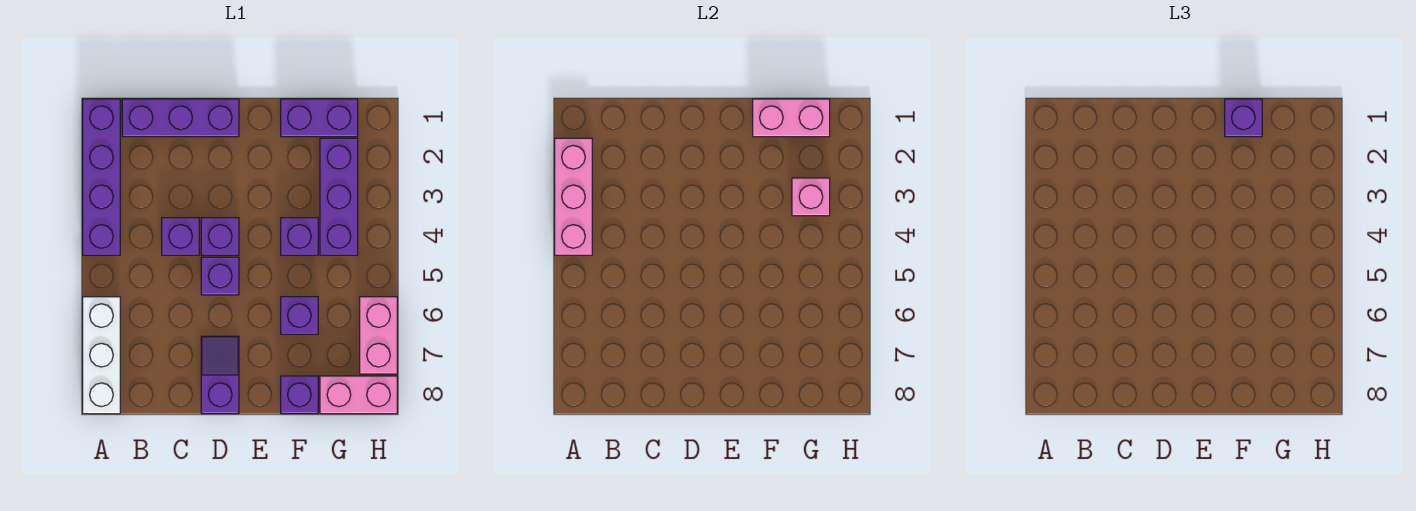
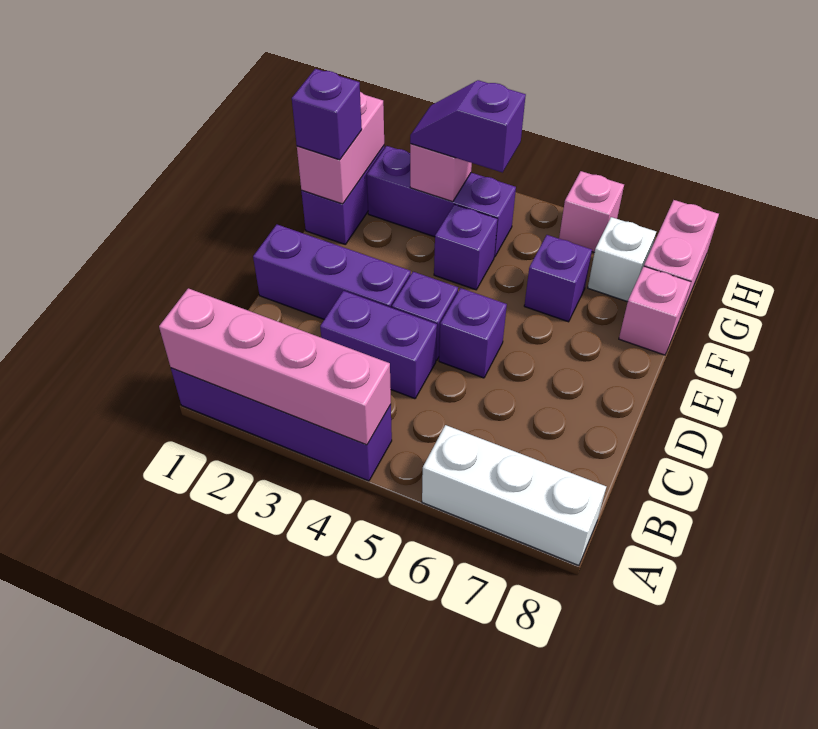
pink 1x3 brick [555,138,592,255] -> pink 1x4 brick [159,288,391,445]
purple 1x3 brick [122,99,239,137] -> purple 1x3 brick turned to [253,225,411,319]
purple 1x1 brick [162,218,199,255] -> purple 1x2 brick [320,291,437,399]
purple 1x2 slope [201,336,239,414] -> purple 1x2 slope moved to [410,80,526,172]
purple 1x1 brick [281,376,318,414] -> pink 1x1 brick [619,267,691,355]
none -> white 1x1 brick [588,217,656,302]
pink 1x2 brick [360,297,397,374] -> pink 1x1 brick [559,171,624,252]

